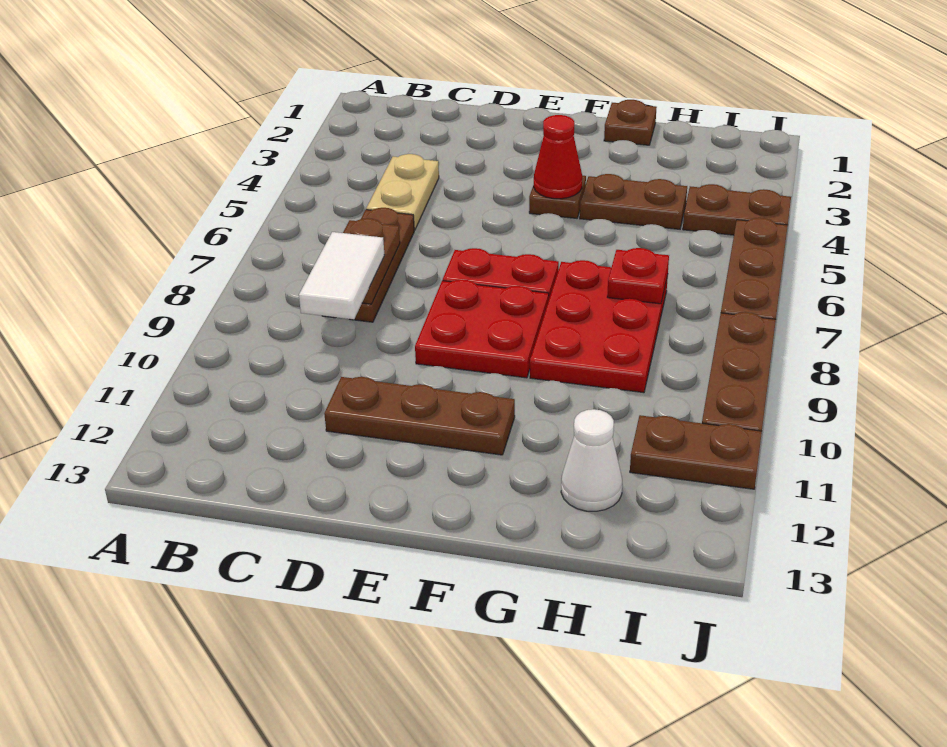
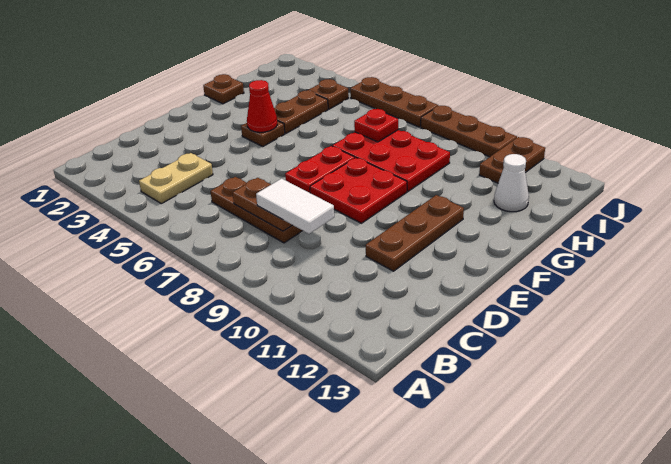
tan 1x2 plate [366,154,439,230] -> tan 1x2 plate turned to [139,153,213,204]
brown 1x2 plate [683,184,791,235] -> brown 1x1 plate [309,79,349,109]

